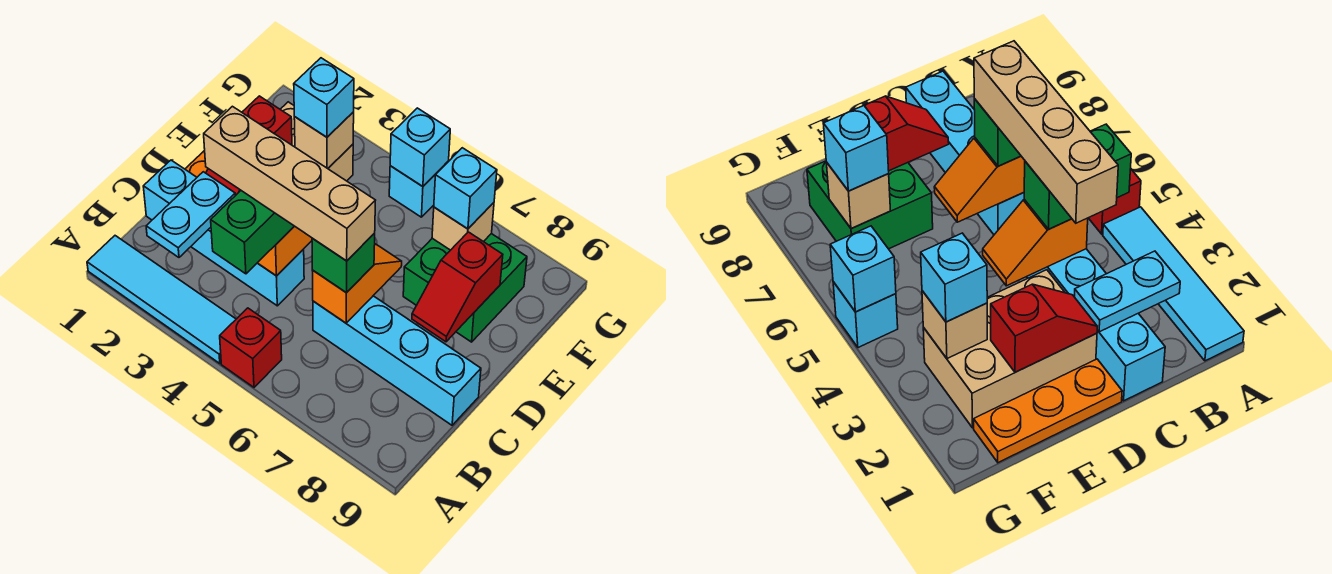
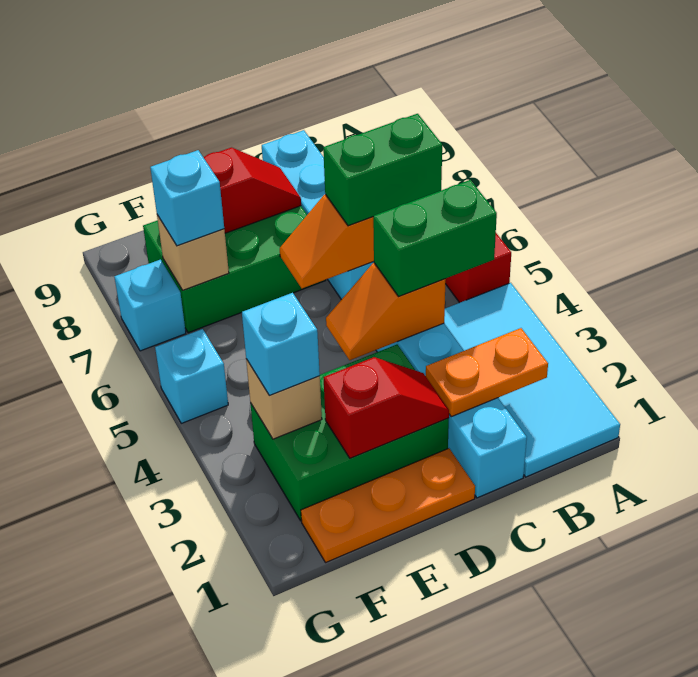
cyan 1x4 tile [87,236,236,363] -> cyan 2x4 tile [444,283,620,477]
cyan 1x2 plate [146,172,235,257] -> orange 1x2 plate [426,328,548,417]
tan 1x4 brick [204,106,376,261] -> none
green 1x1 brick [312,233,375,293] -> green 1x2 brick [323,114,442,226]
tan 2x3 brick [923,270,1097,428] -> green 2x3 brick [250,345,449,521]
green 2x2 brick [403,234,527,342] -> green 2x3 brick [143,206,326,333]
cyan 1x1 brick [390,108,450,186] -> cyan 1x1 brick moved to [114,260,186,351]

